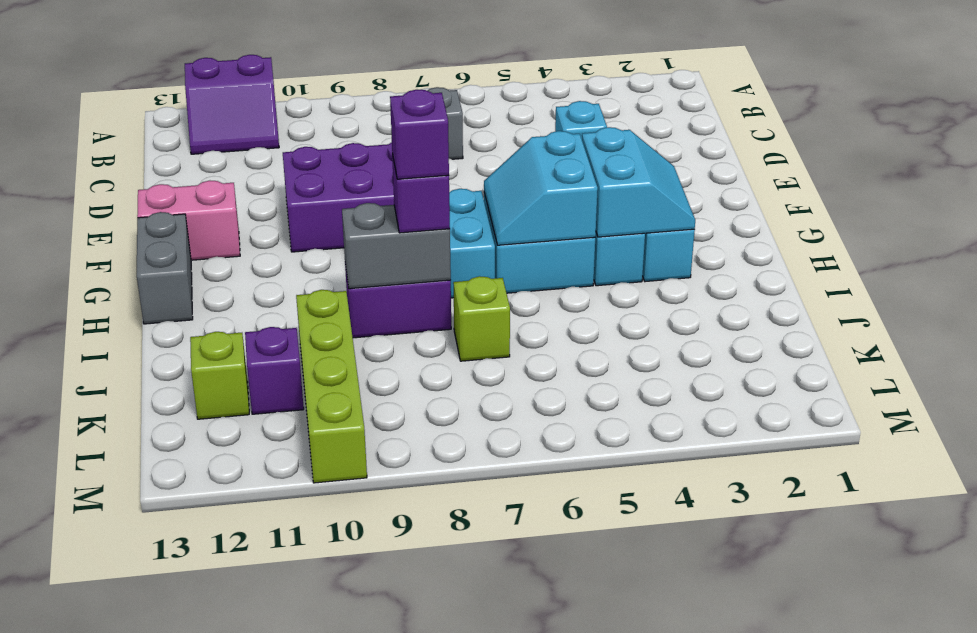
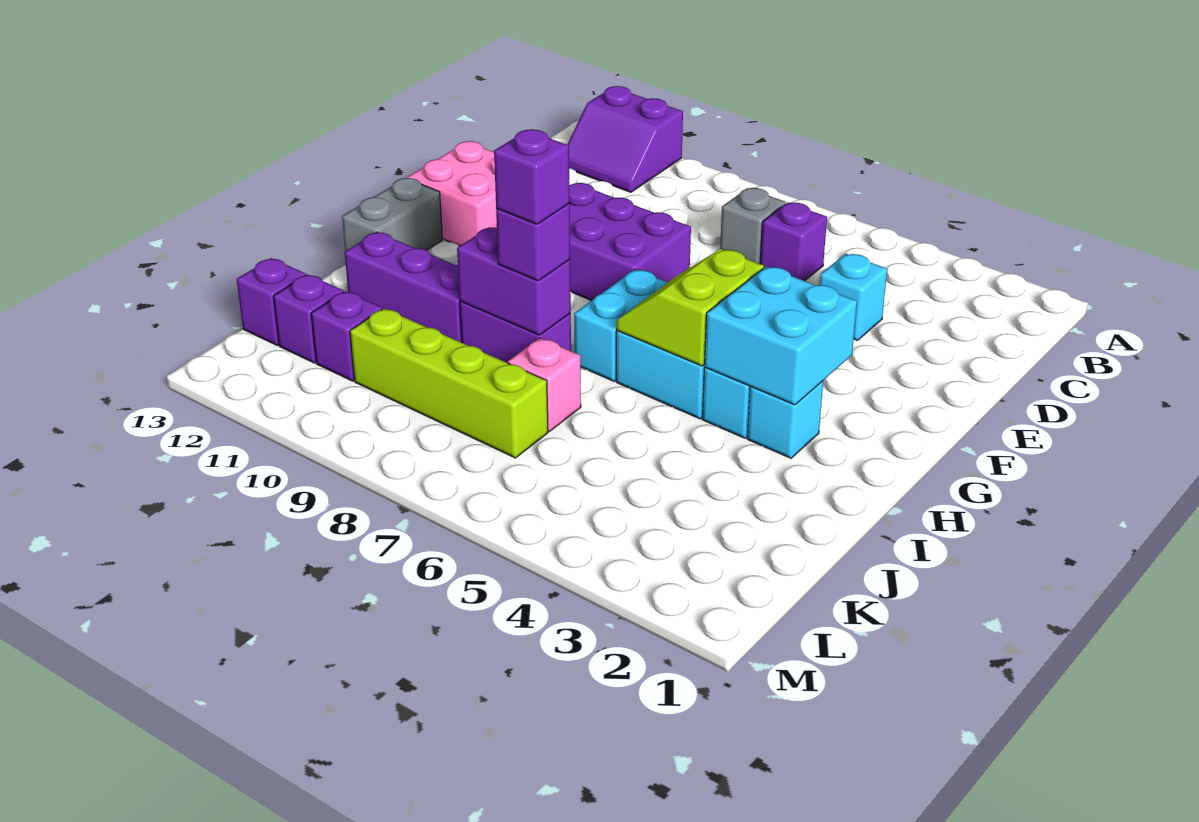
none -> purple 1x1 brick [760,203,827,281]
pink 1x2 brick [137,181,240,260] -> pink 2x2 brick [407,141,497,246]
cyan 2x2 slope [582,127,695,237] -> cyan 2x2 brick [705,266,857,405]
cyan 2x2 slope [484,131,598,245] -> lime 2x2 slope [617,249,764,366]
grey 1x2 brick [342,203,451,289] -> purple 1x2 brick [457,227,571,335]
none -> purple 1x3 brick [345,232,462,342]
lime 1x1 brick [453,276,510,361] -> pink 1x1 brick [508,338,581,432]
lime 1x4 brick [296,290,367,483] -> lime 1x4 brick turned to [350,308,548,458]
lime 1x1 brick [190,332,249,419] -> purple 1x1 brick [273,275,344,363]
none -> purple 1x1 brick [237,258,306,346]

